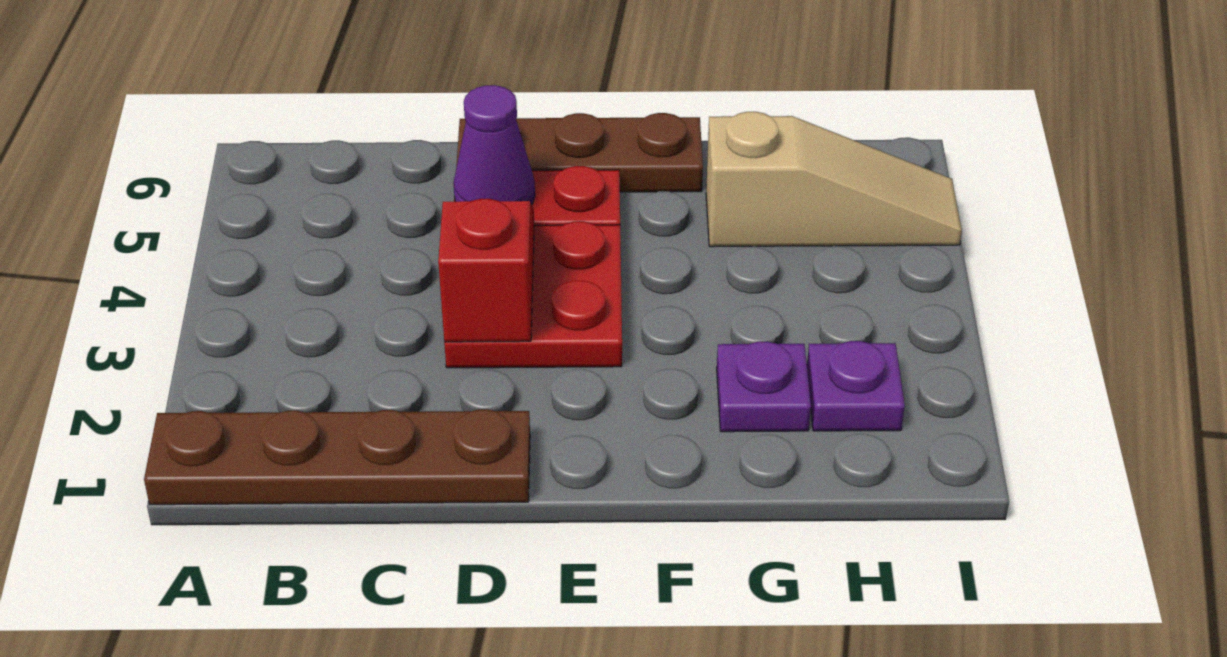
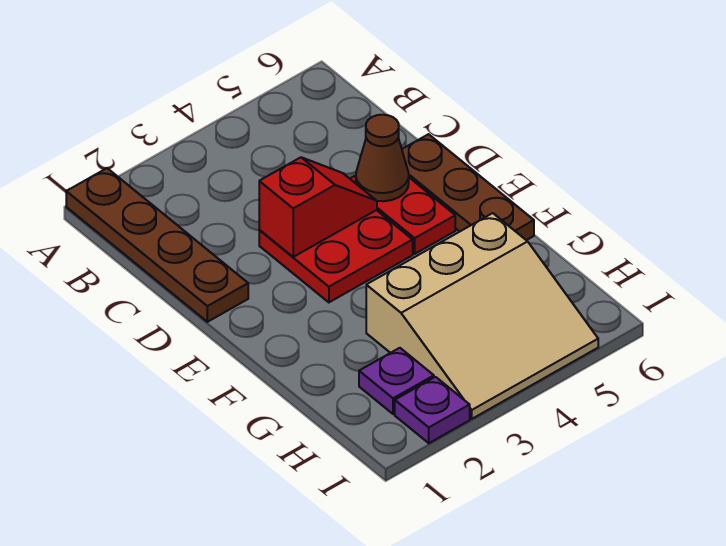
purple 1x1 cone [453,85,535,205] -> brown 1x1 cone [356,115,409,201]
purple 1x1 plate [717,341,811,432] -> purple 1x1 plate moved to [395,377,470,443]
tan 1x3 slope [706,112,962,247] -> tan 3x3 slope [366,213,598,419]

